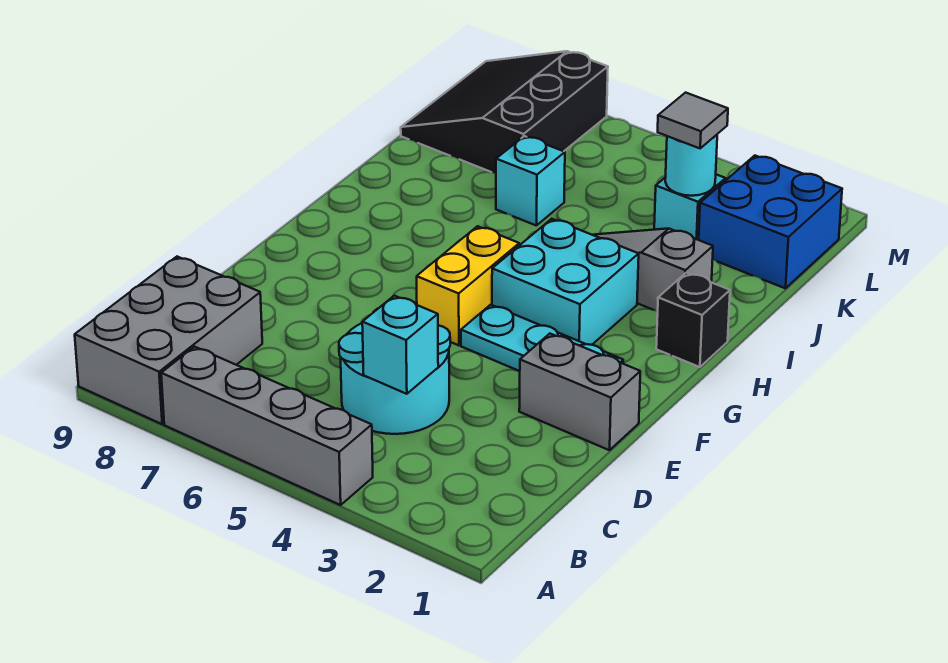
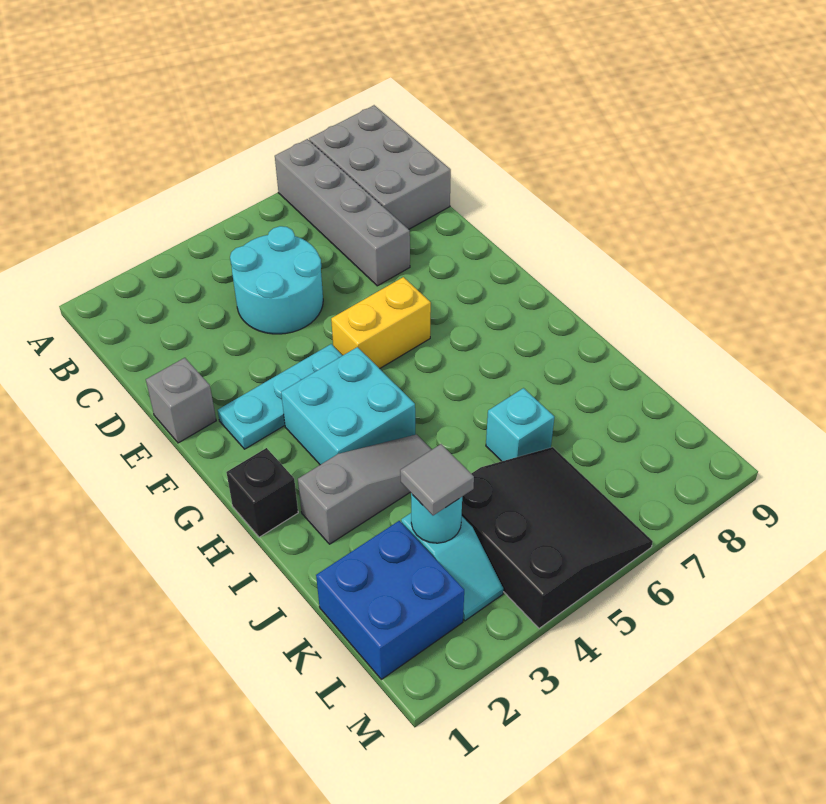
grey 1x4 brick [161,347,373,505] -> grey 1x4 brick turned to [275,139,410,286]
cyan 1x1 brick [362,296,438,394] -> none
grey 1x2 brick [519,334,640,450] -> grey 1x1 brick [146,358,216,443]
yellow 1x2 brick [417,226,519,345] -> yellow 1x2 brick turned to [331,277,431,369]
black 3x3 slope [401,51,608,173] -> black 3x3 slope moved to [462,447,653,628]

